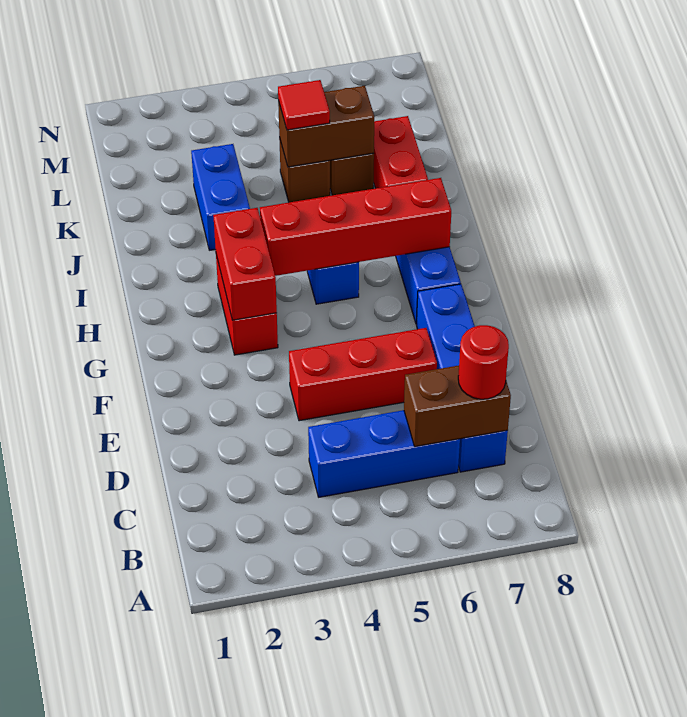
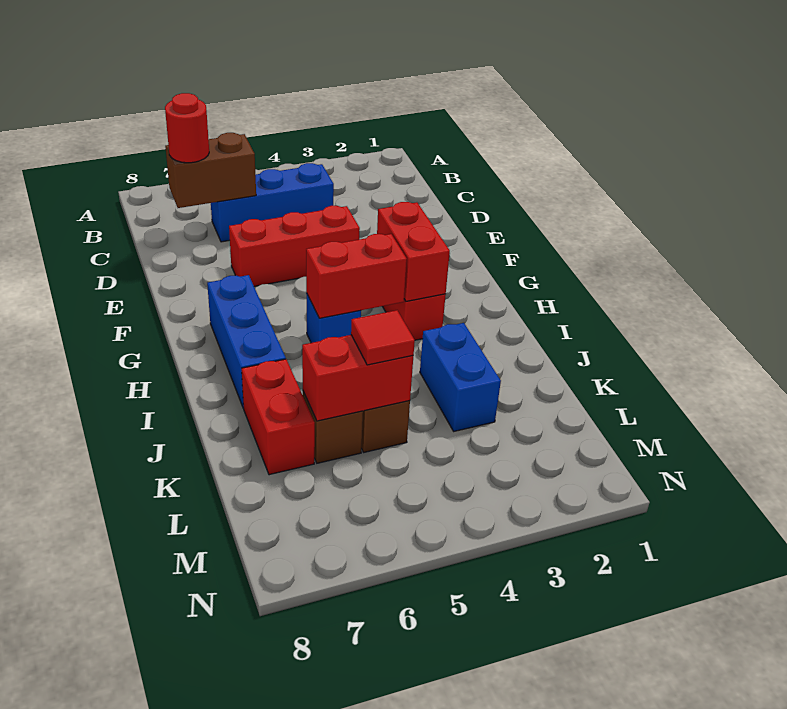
blue 1x4 brick [417,284,508,472] -> none
red 1x4 brick [260,178,451,276] -> red 1x2 brick [306,234,407,318]
brown 1x2 brick [278,86,374,167] -> red 1x2 brick [302,335,413,421]

